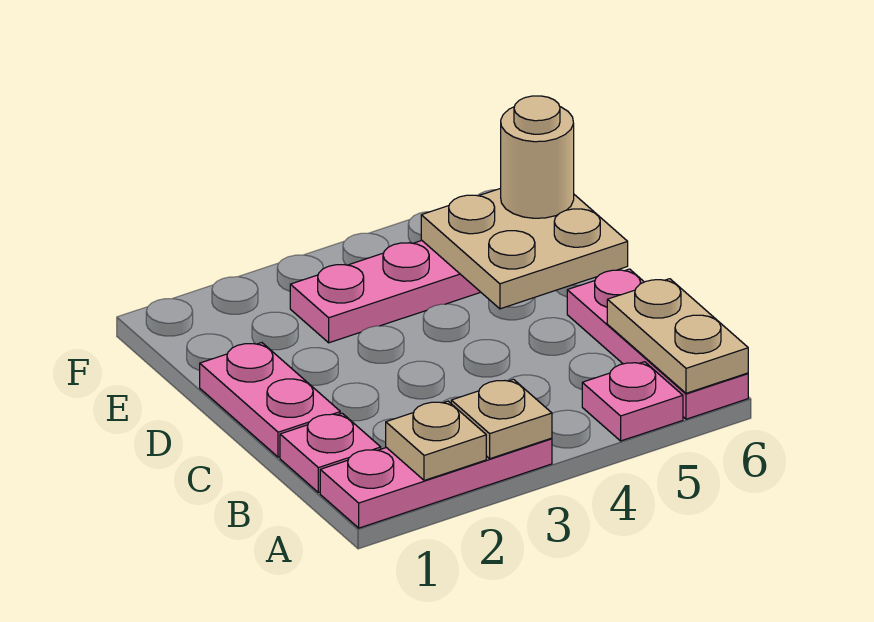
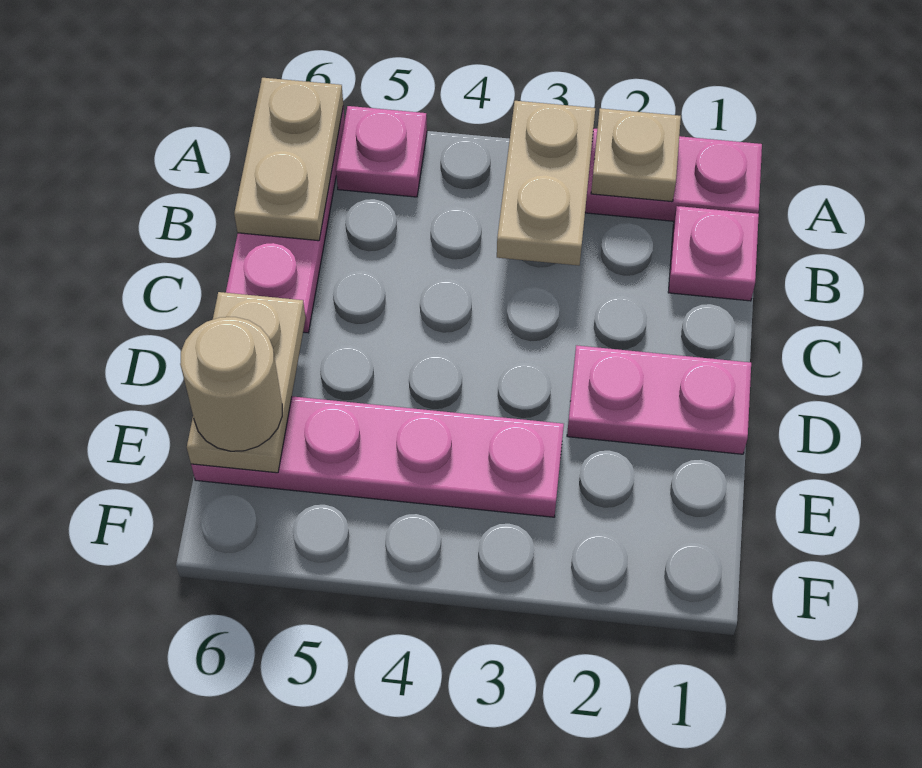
tan 1x1 plate [451,379,552,459] -> tan 1x2 plate [497,101,595,265]
pink 1x2 plate [200,343,340,457] -> pink 1x2 plate turned to [567,345,751,454]
tan 2x2 plate [421,188,628,309] -> tan 1x2 plate [187,292,306,473]

